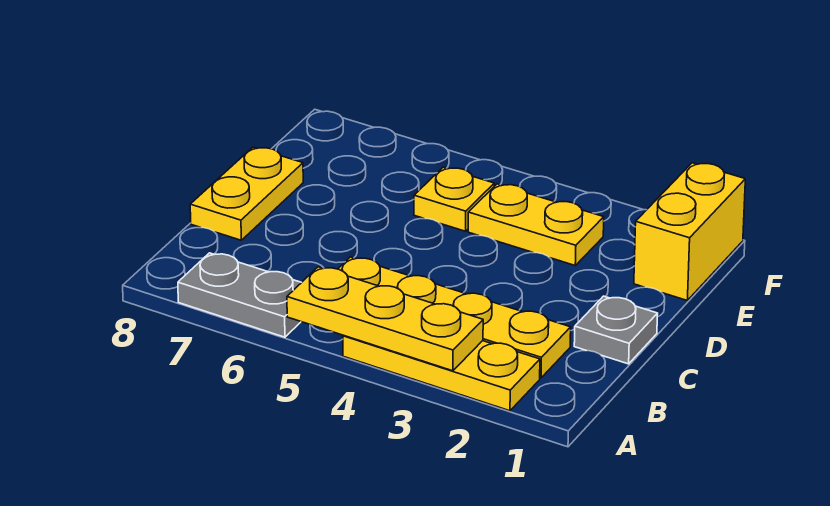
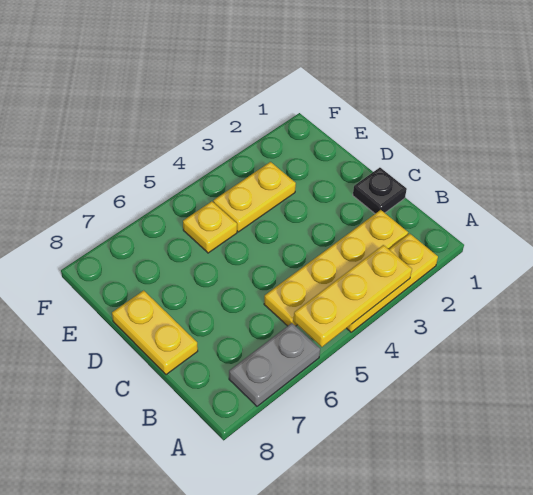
grey 1x1 plate [574,296,658,364] -> black 1x1 plate [353,168,407,214]
yellow 1x2 brick [634,163,745,300] -> none

